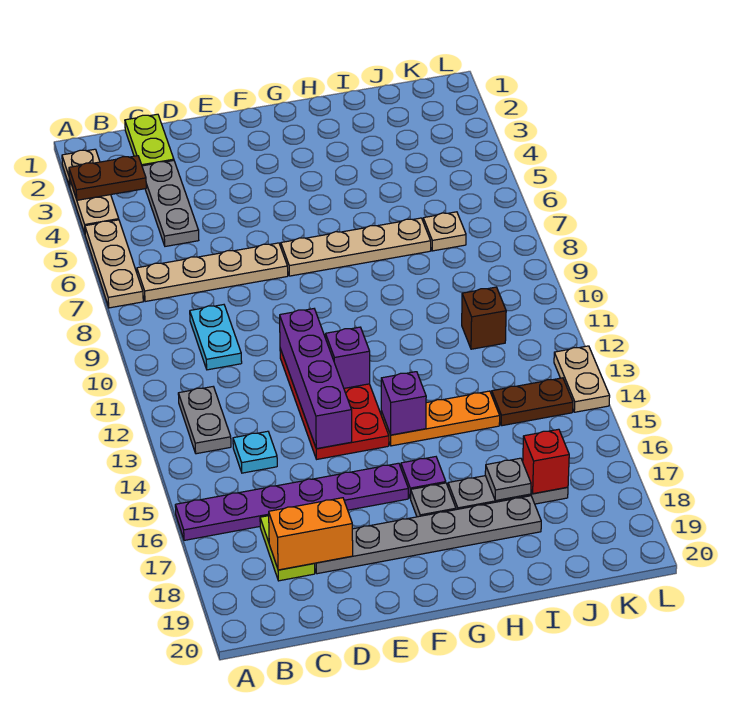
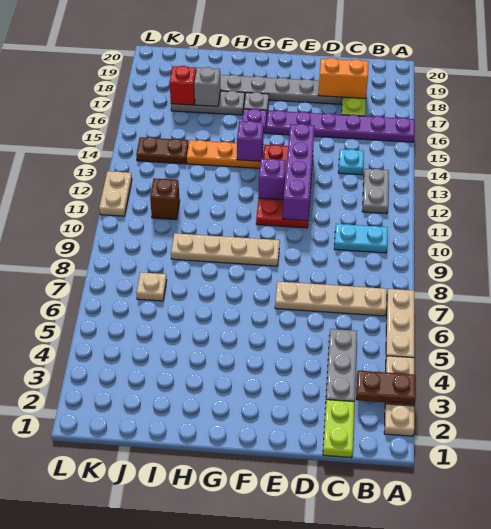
cyan 1x2 plate [190,305,242,370] -> cyan 1x2 plate turned to [334,224,388,253]
tan 1x4 plate [281,218,431,276] -> tan 1x4 plate moved to [171,233,280,266]
grey 1x1 plate [485,458,531,501] -> grey 1x1 brick [194,67,221,106]
tan 1x2 plate [554,346,610,412] -> tan 1x2 plate moved to [99,171,132,216]

